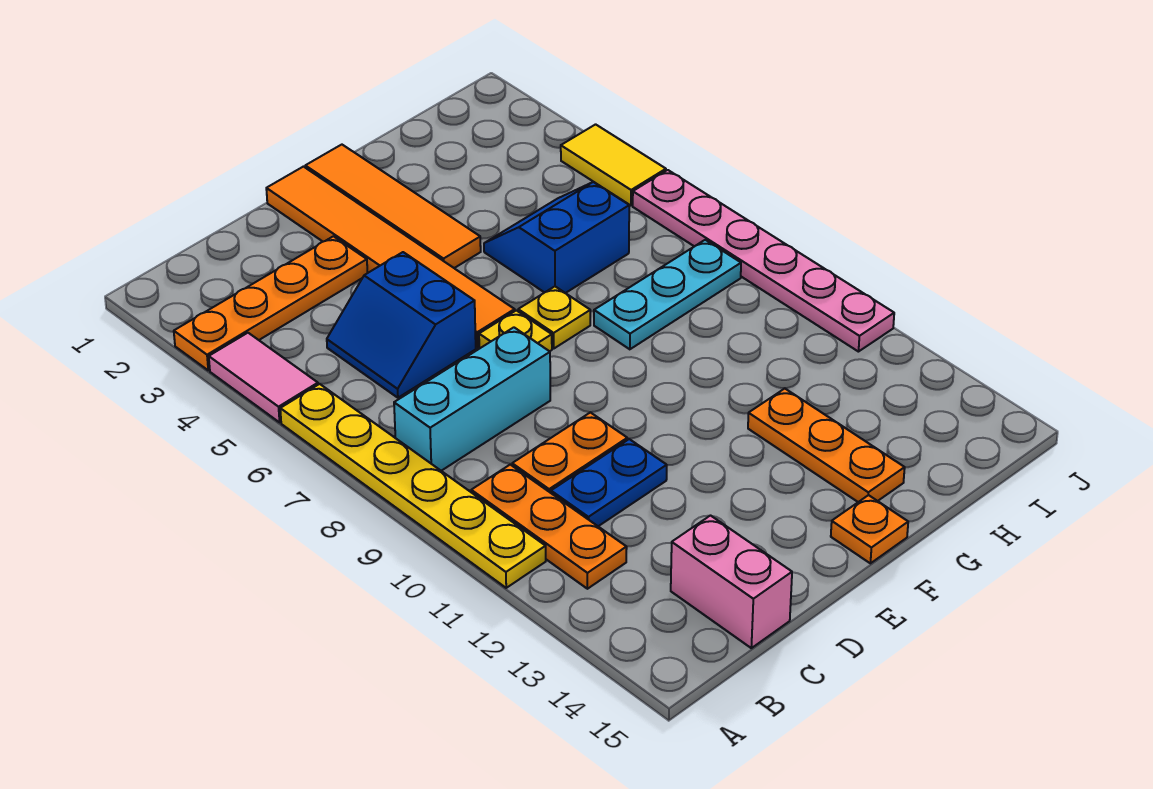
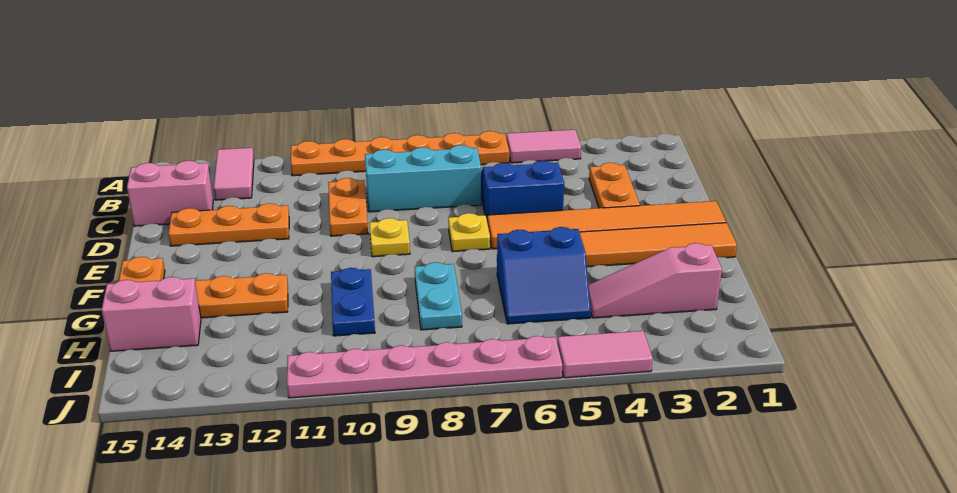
orange 1x4 plate [174,236,368,370] -> orange 1x2 plate [589,163,640,208]
yellow 1x6 plate [280,384,546,588] -> orange 1x6 plate [291,131,509,176]
none -> pink 1x2 tile [214,148,254,200]
cyan 1x3 brick [394,327,550,471] -> cyan 1x3 brick turned to [365,145,481,212]
orange 1x3 plate [471,465,627,589] -> orange 1x3 plate moved to [168,203,289,246]
blue 1x2 plate [551,439,667,526] -> blue 1x2 plate moved to [331,268,375,336]
yellow 1x1 plate [518,287,590,348] -> yellow 1x1 plate moved to [370,218,410,257]
blue 2x2 slope [484,182,629,293] -> blue 2x2 slope turned to [497,227,591,324]
cyan 1x3 plate [594,240,741,349] -> cyan 1x2 plate [415,262,462,330]
none -> pink 1x3 slope [589,243,722,318]
none -> pink 1x2 brick [102,277,201,351]
yellow 1x2 tile [561,124,666,205] -> pink 1x2 tile [557,331,653,378]

